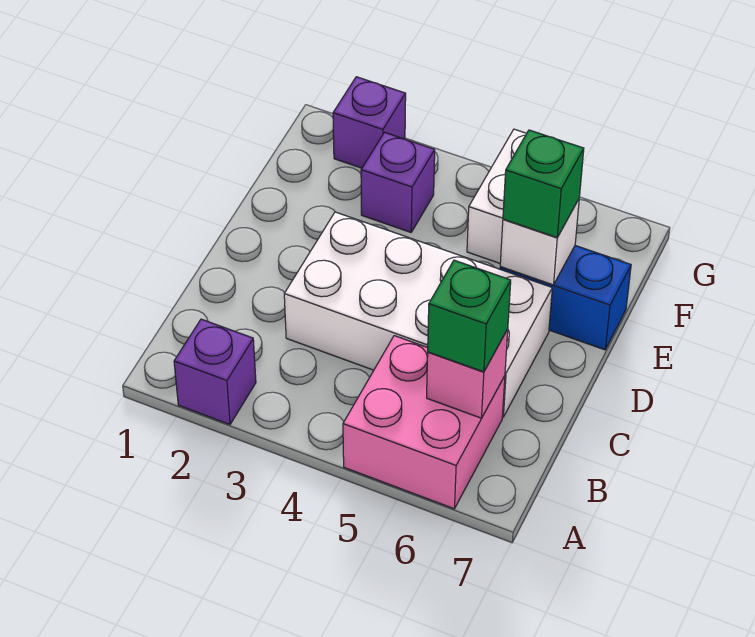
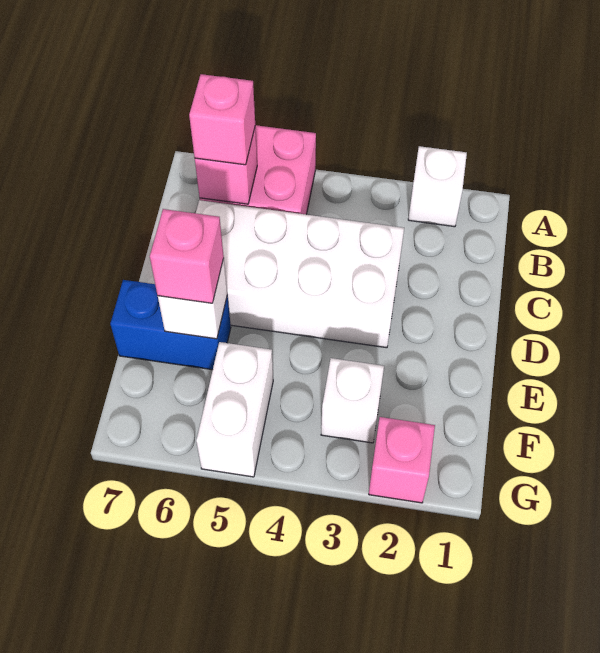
purple 1x1 brick [174,319,256,425] -> white 1x1 brick [408,146,467,227]
green 1x1 brick [428,260,511,372] -> pink 1x1 brick [189,74,255,165]
green 1x1 brick [503,130,584,237] -> pink 1x1 brick [150,209,224,303]
purple 1x1 brick [361,132,435,232] -> white 1x1 brick [321,358,384,443]
purple 1x1 brick [333,77,406,168] -> pink 1x1 brick [369,417,435,503]

